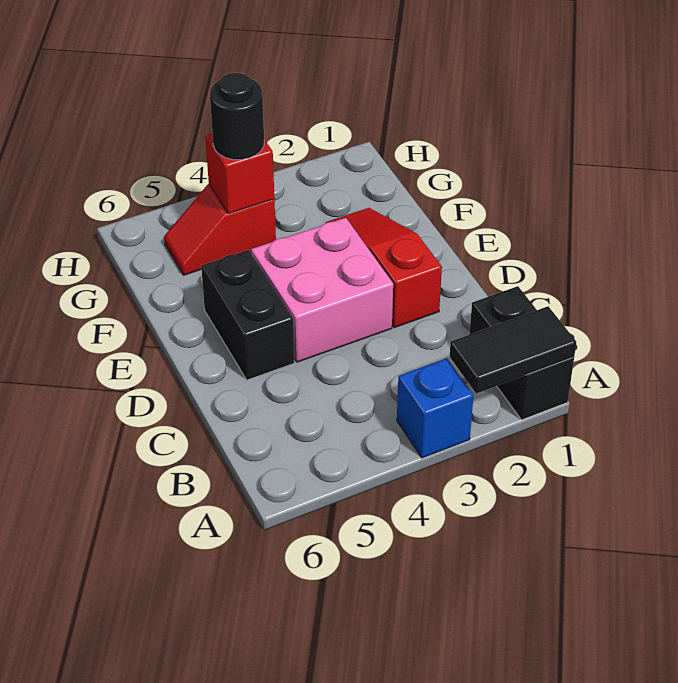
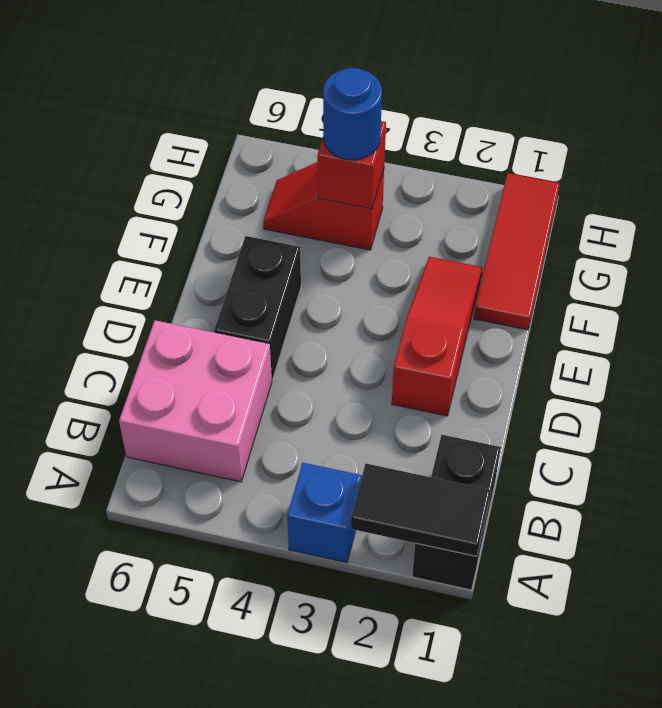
pink 2x2 brick [251,218,393,362] -> pink 2x2 brick moved to [119,320,272,482]
none -> red 1x3 tile [474,173,560,330]
black 1x1 round brick [210,73,264,160] -> blue 1x1 round brick [323,68,382,160]

